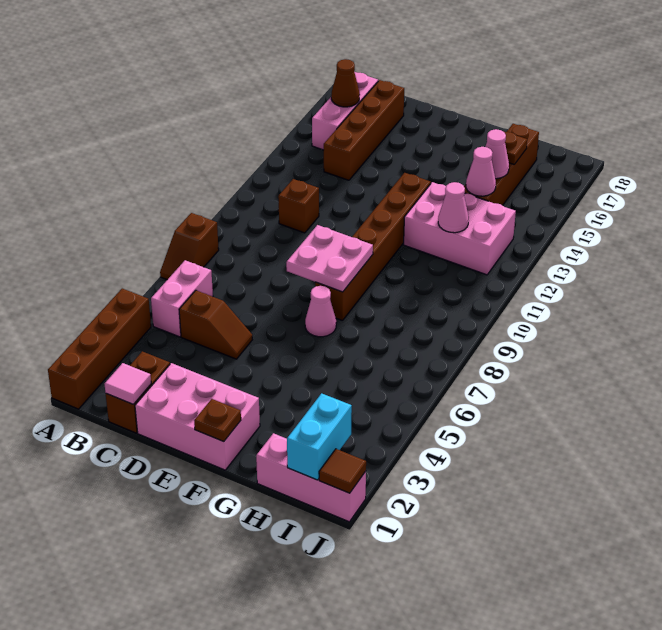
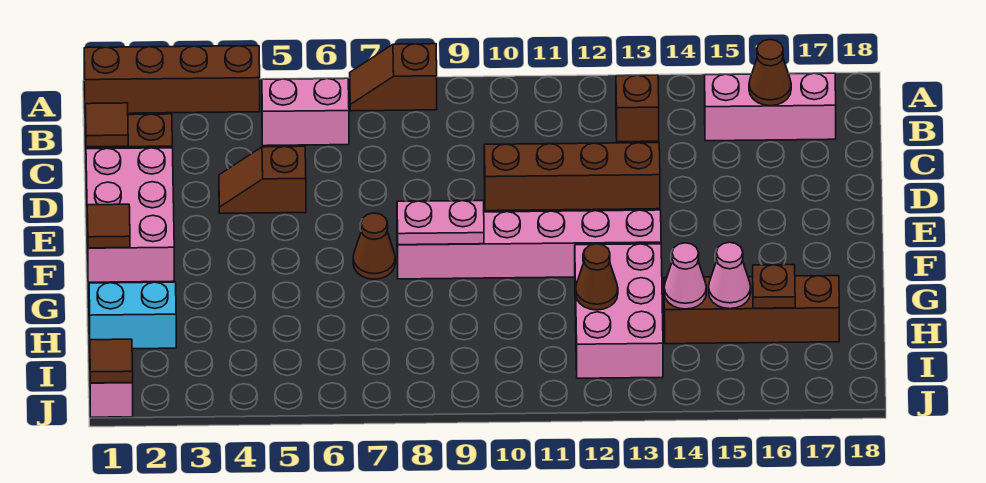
pink 1x1 tile [105,363,151,404] -> brown 1x1 tile [85,103,128,147]
brown 1x2 slope [179,290,252,359] -> brown 1x2 slope turned to [219,146,306,213]
brown 1x1 brick [278,179,319,233] -> brown 1x1 brick moved to [616,75,659,142]
brown 1x4 brick [324,80,404,180] -> brown 1x4 brick moved to [484,143,660,211]
pink 2x2 plate [286,225,373,292] -> pink 1x2 plate [397,201,484,245]
brown 1x1 plate [194,399,241,441] -> brown 1x1 tile [87,204,130,248]
pink 1x1 cone [305,286,336,337] -> brown 1x1 cone [353,213,395,279]
brown 1x6 brick [315,173,431,321] -> pink 1x6 brick [397,210,661,279]
pink 1x1 cone [438,182,469,233] -> brown 1x1 cone [576,244,618,310]

